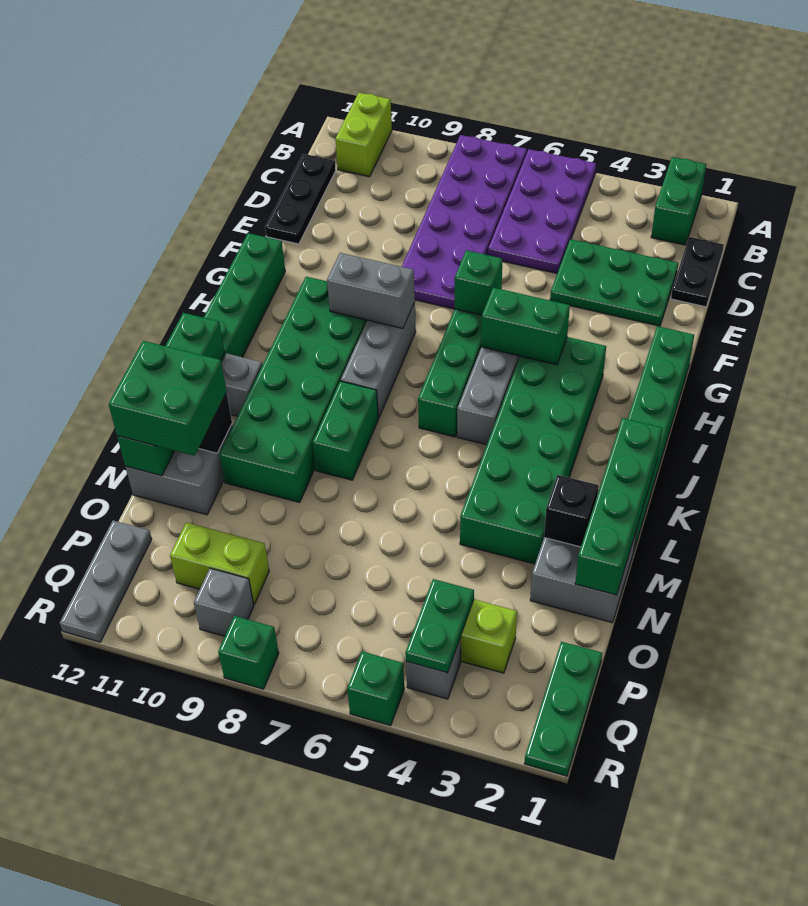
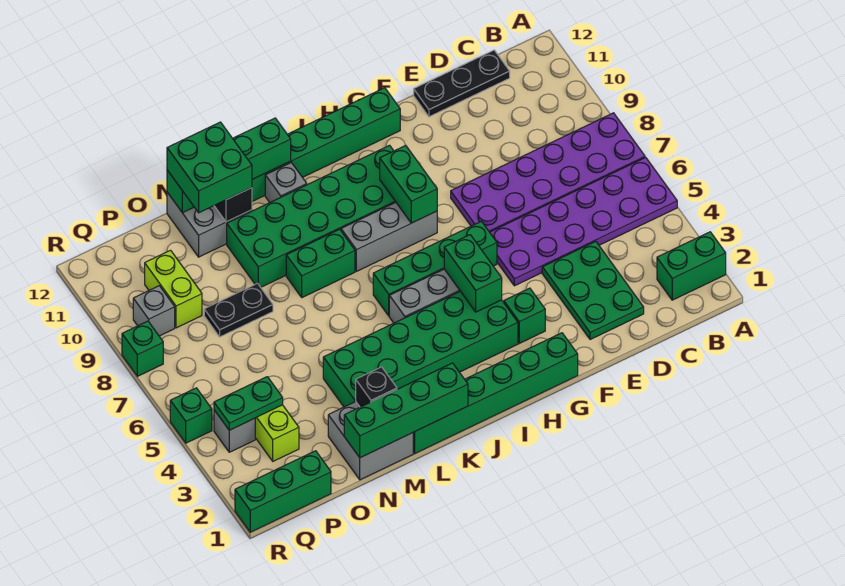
purple 2x4 plate [488,149,596,273] -> purple 2x6 plate [490,157,677,286]
lime 1x2 brick [335,93,392,177] -> none
black 1x2 plate [671,237,724,307] -> black 1x2 plate moved to [204,283,273,337]
green 1x1 brick [455,250,502,315] -> green 1x1 brick moved to [504,288,545,343]
grey 1x2 brick [327,253,415,328] -> green 1x2 brick [380,145,437,223]
green 1x3 plate [525,642,602,776] -> green 1x3 brick [235,451,331,532]
grey 1x3 plate [60,521,152,642] -> none

